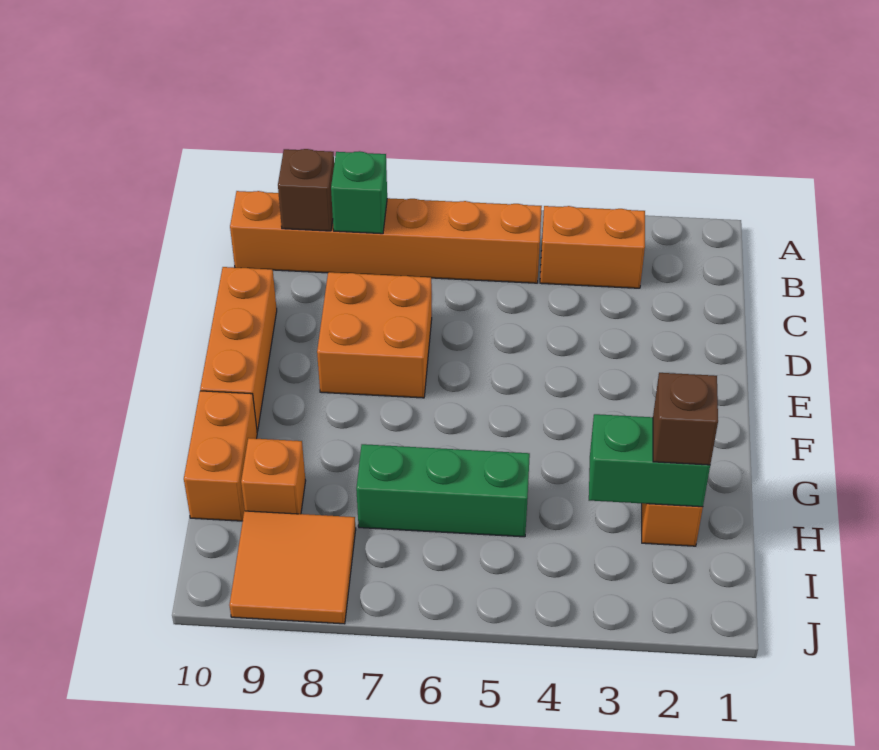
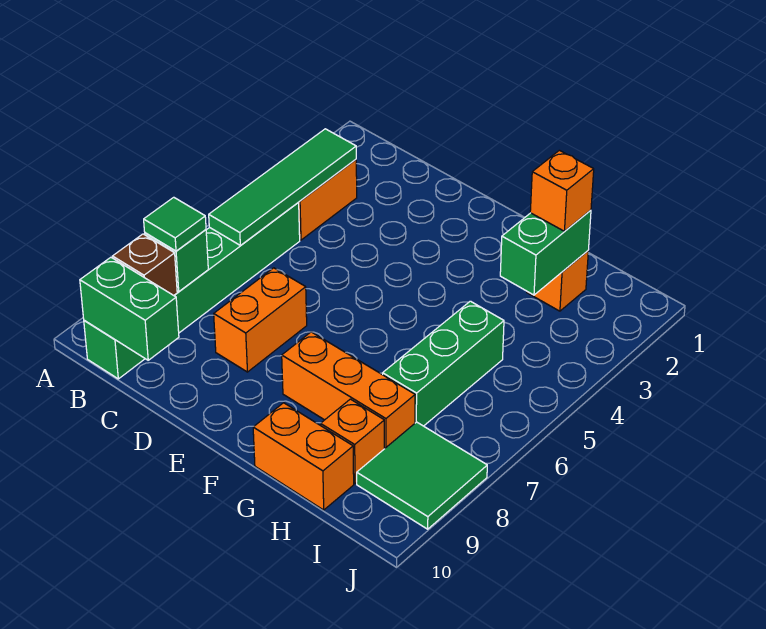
none -> green 1x4 tile [209,129,356,245]
orange 1x6 brick [230,191,542,283] -> green 1x6 brick [84,203,300,379]
none -> green 1x1 tile [144,197,206,251]
none -> green 1x2 brick [80,257,179,360]
orange 2x2 brick [317,272,432,398] -> orange 1x2 brick [214,268,307,372]
orange 1x3 brick [200,267,277,432] -> orange 1x3 brick moved to [282,332,415,449]
brown 1x1 brick [653,373,718,465] -> orange 1x1 brick [530,150,594,231]
orange 2x2 tile [229,511,356,624] -> green 2x2 tile [357,422,487,529]

